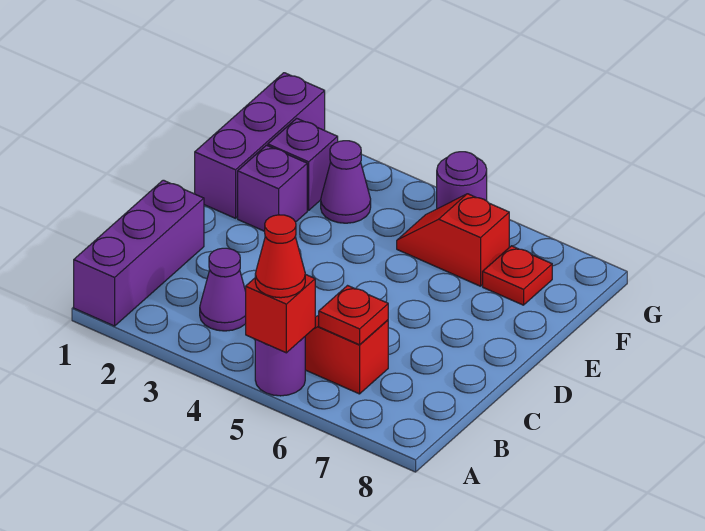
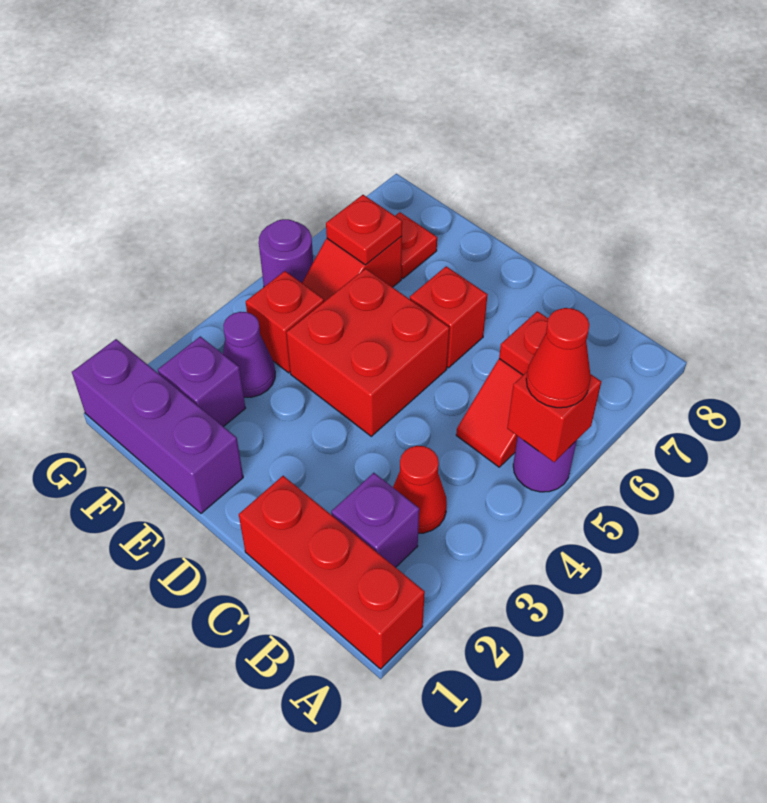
purple 1x3 brick [74,180,204,326] -> red 1x3 brick [239,476,425,669]
purple 1x1 cone [200,248,246,331] -> red 1x1 cone [393,446,447,533]
none -> red 2x2 brick [286,269,449,436]
none -> red 1x1 brick [410,266,488,368]
purple 1x1 brick [238,145,307,231] -> purple 1x1 brick moved to [331,473,419,567]
none -> red 1x1 brick [246,271,324,373]
none -> red 1x1 plate [326,195,402,265]

